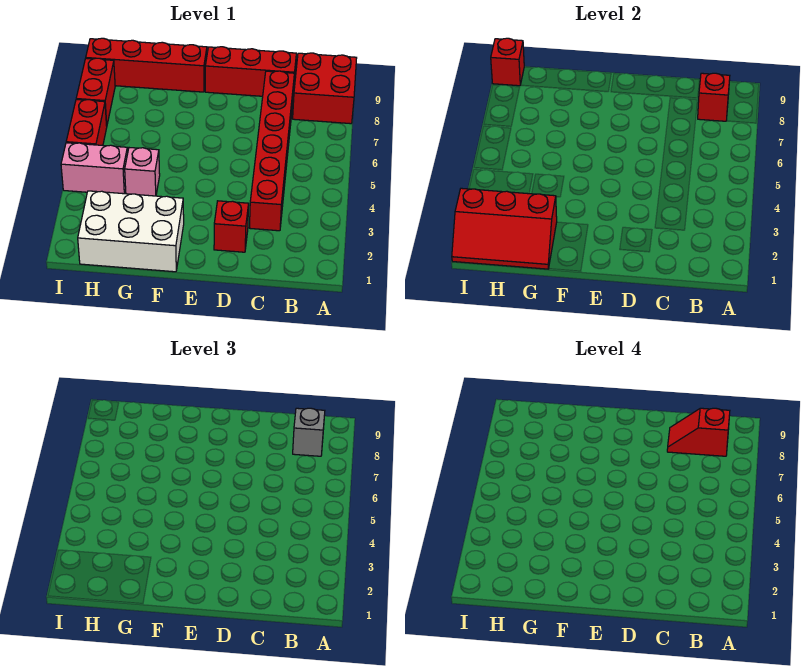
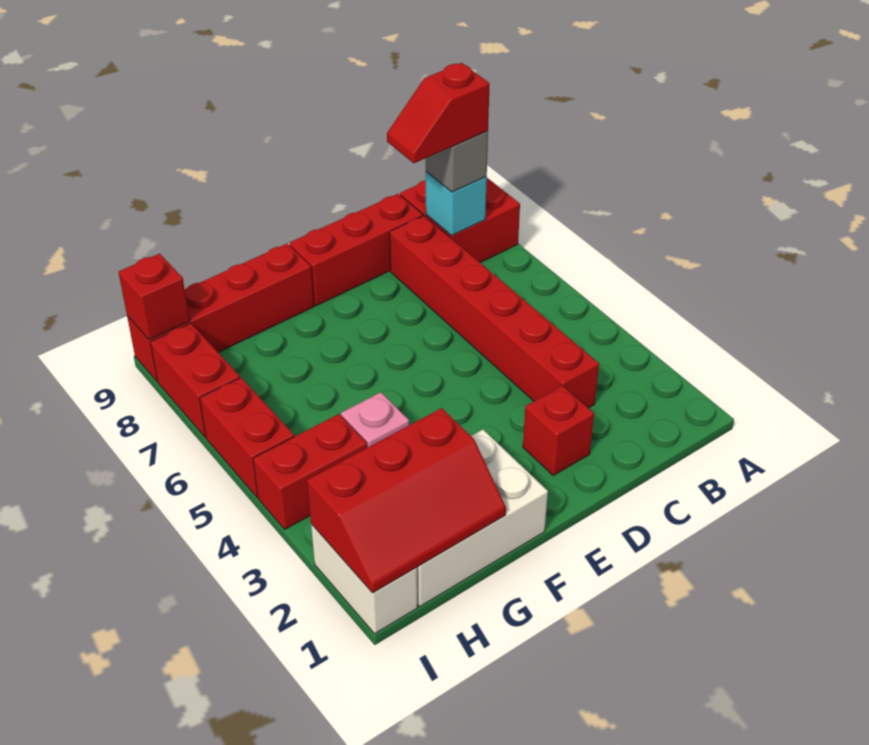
red 1x1 brick [698,73,730,121] -> cyan 1x1 brick [426,172,487,236]
pink 1x2 brick [61,143,128,194] -> red 1x2 brick [253,414,367,529]
none -> white 1x2 brick [311,524,417,634]

